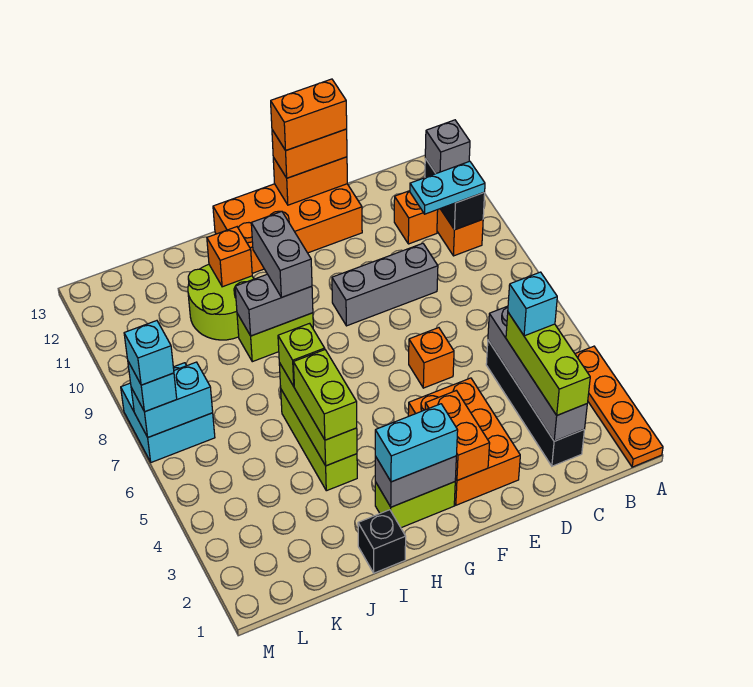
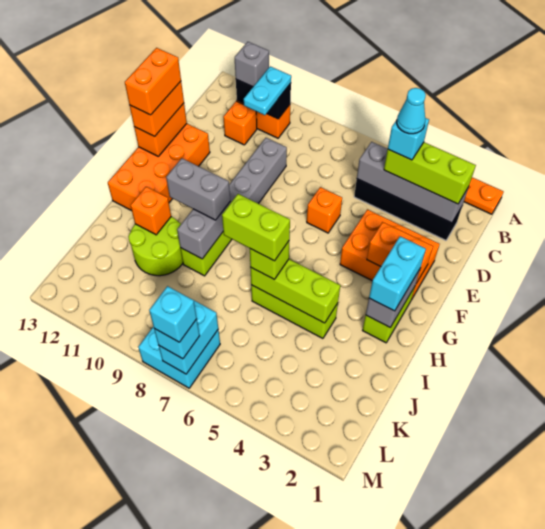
none -> cyan 1x1 cone [397,88,426,134]
black 1x1 brick [358,510,406,573] -> none
lime 1x2 brick [293,350,357,440] -> lime 1x2 brick moved to [222,194,290,261]

